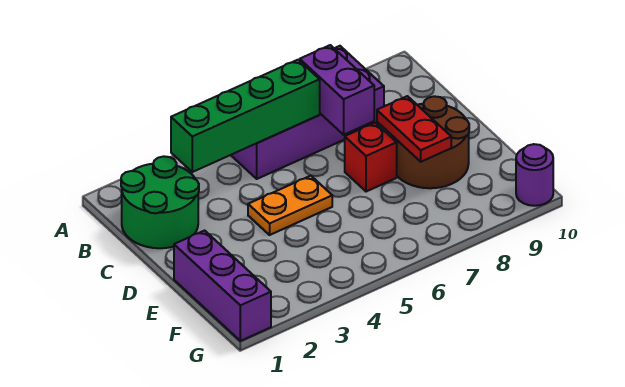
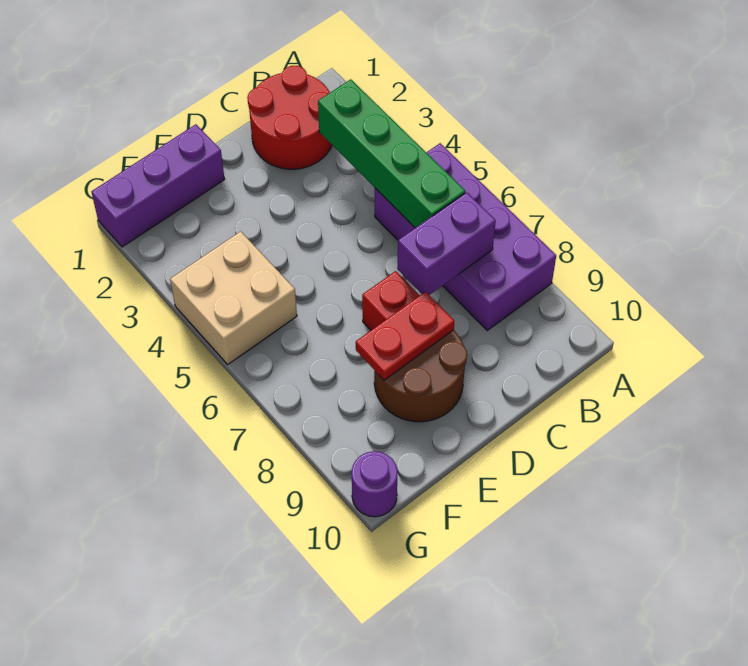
green 2x2 round brick [121,156,199,248] -> red 2x2 round brick [247,66,332,169]
orange 1x2 plate [248,176,332,235] -> none
none -> tan 2x2 brick [170,231,297,364]

